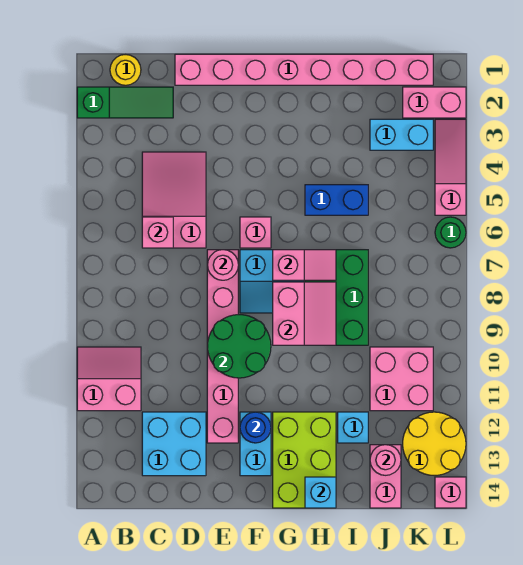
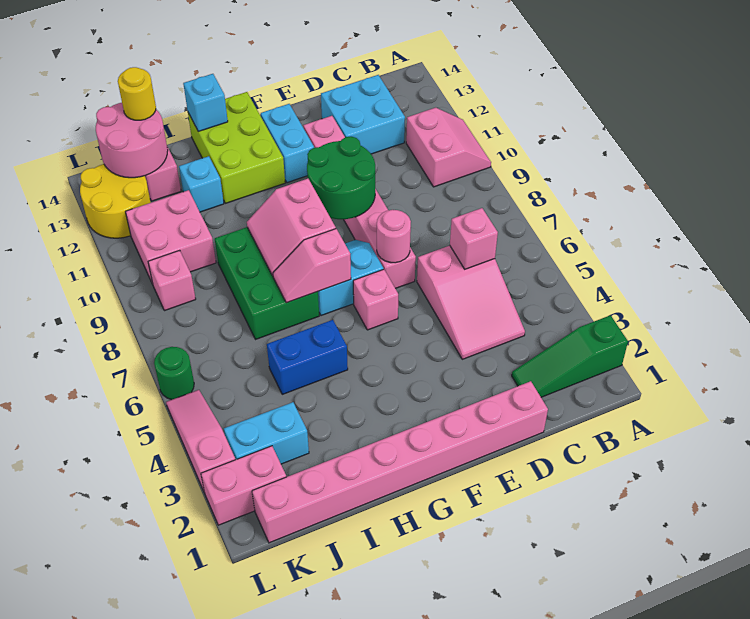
pink 2x2 slope [77,347,141,411] -> pink 2x2 slope turned to [406,108,491,187]
yellow 1x1 round brick [110,55,141,85] -> yellow 1x1 round brick moved to [118,67,156,120]
blue 1x1 round brick [240,412,271,443] -> none
pink 1x1 round brick [370,445,401,475] -> pink 2x2 round brick [96,103,168,178]
pink 1x3 slope [435,119,466,215] -> pink 1x3 slope turned to [166,390,235,493]
pink 1x1 brick [435,477,466,508] -> pink 1x1 brick moved to [148,250,196,311]

